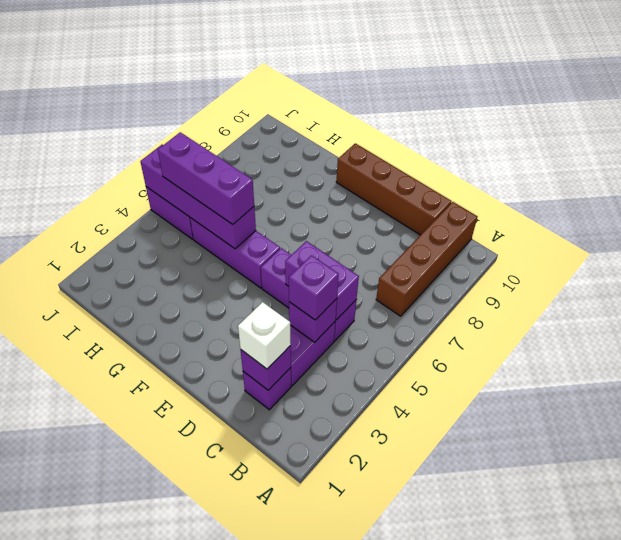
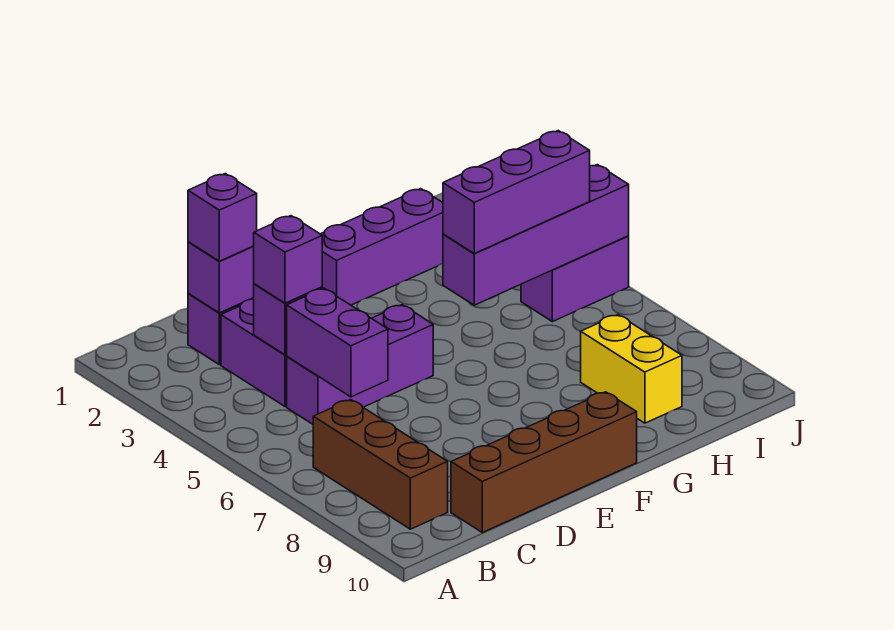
brown 1x4 brick [376,202,478,316] -> brown 1x3 brick [313,400,448,529]
white 1x1 brick [238,302,291,369] -> purple 1x1 brick [188,174,257,261]
purple 1x2 brick [285,241,359,320] -> purple 1x2 brick turned to [287,288,388,397]
purple 1x3 brick [190,218,280,288] -> purple 1x3 brick moved to [321,189,443,305]
none -> yellow 1x2 brick [581,315,682,423]

